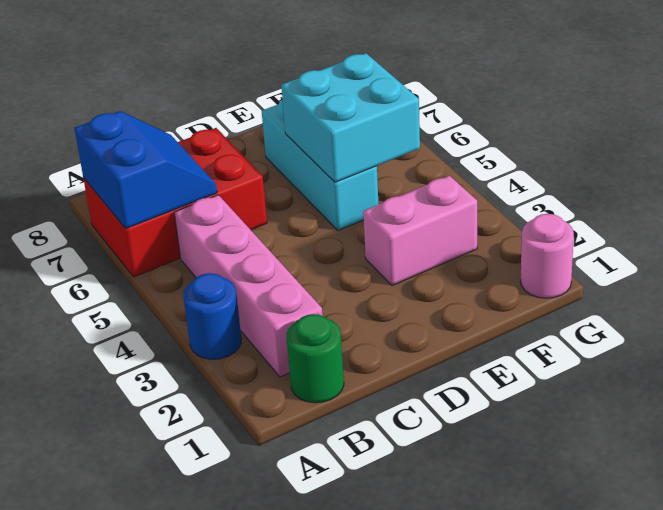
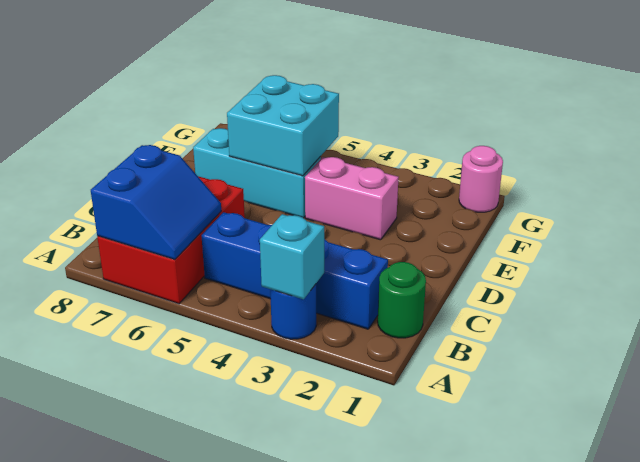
none -> cyan 1x1 brick [260,214,324,299]
blue 2x2 slope [74,111,217,229] -> blue 2x2 slope turned to [91,145,221,260]
pink 1x4 brick [174,195,323,377] -> blue 1x4 brick [201,212,388,329]
pink 1x2 brick [363,176,477,286] -> pink 1x2 brick turned to [305,157,399,240]

